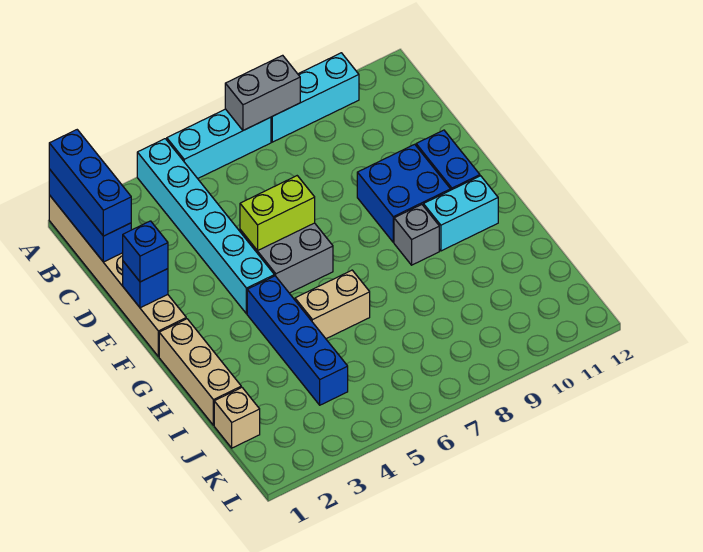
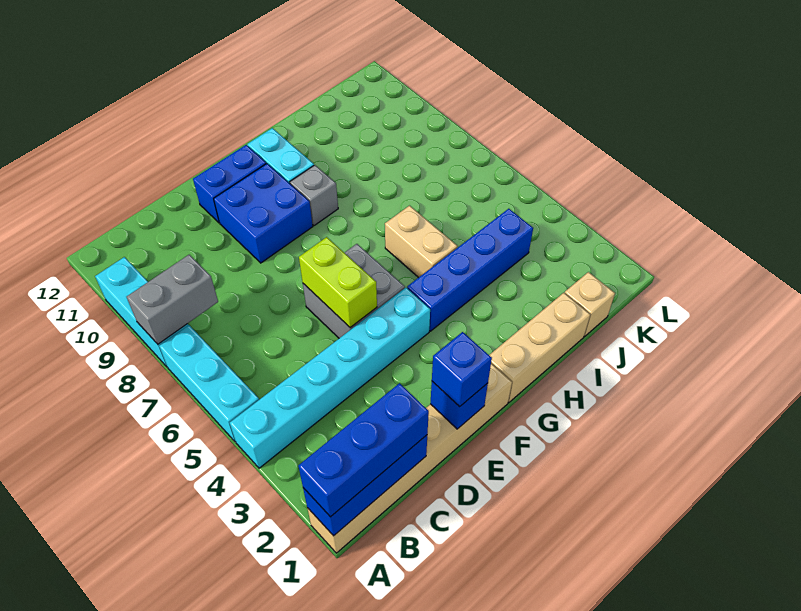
grey 1x2 brick [225,55,300,130] -> grey 1x2 brick turned to [127,255,218,344]

